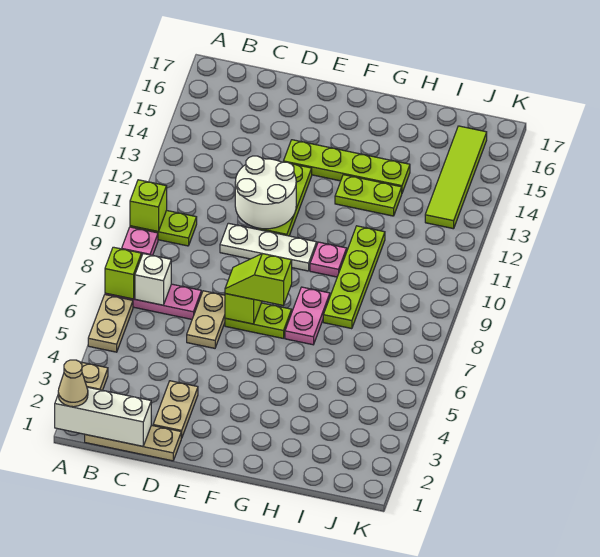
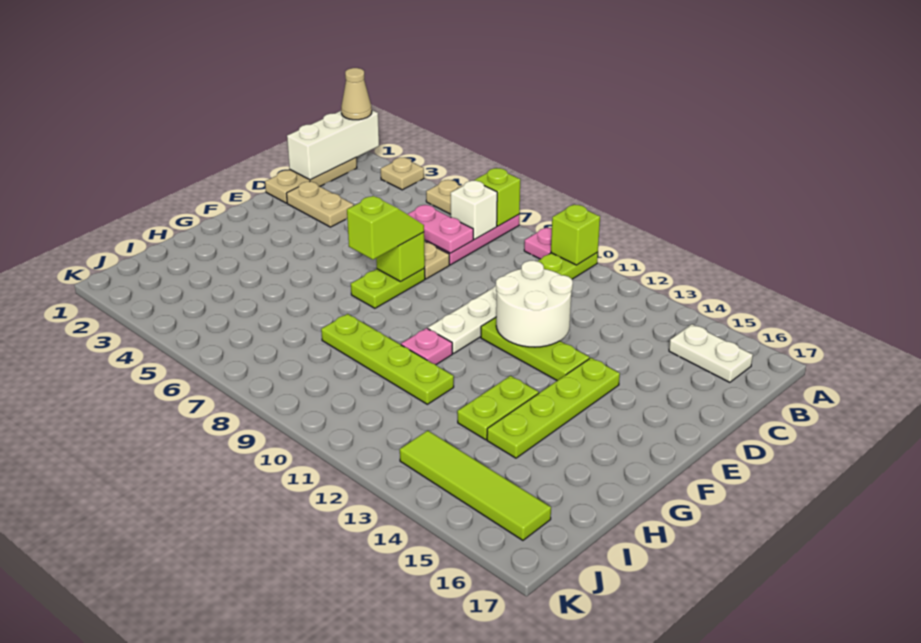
none -> white 1x2 plate [669,324,753,382]
pink 1x2 plate [285,287,330,345] -> pink 1x2 plate moved to [407,205,473,253]

